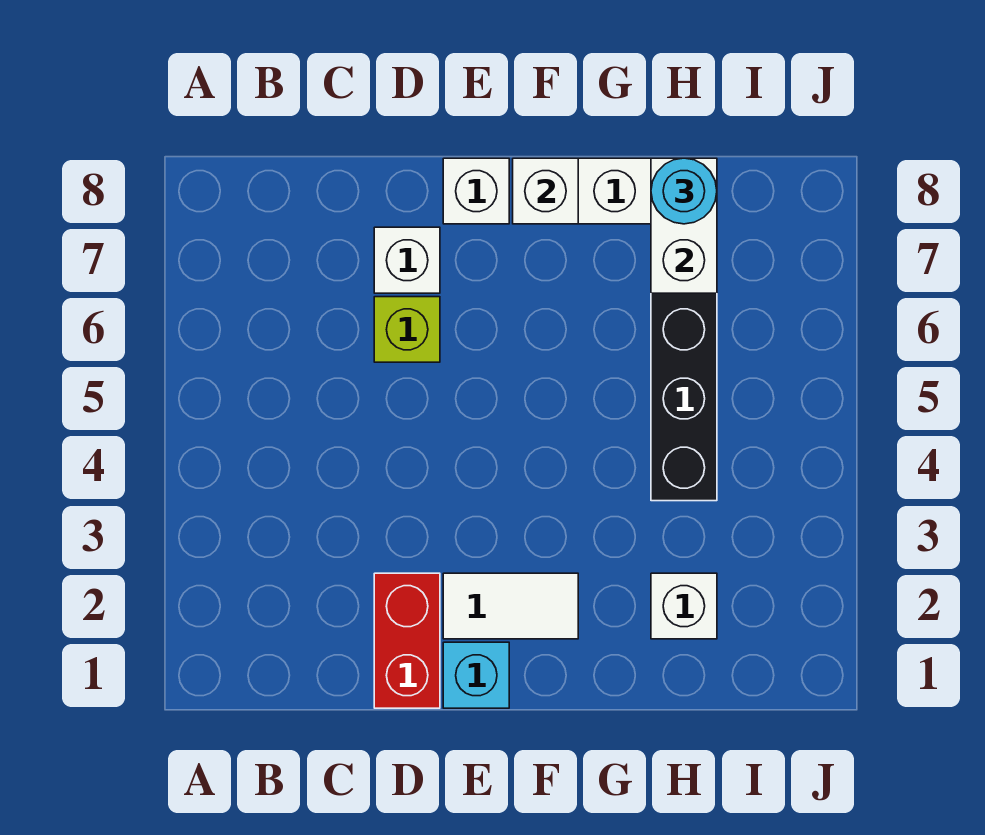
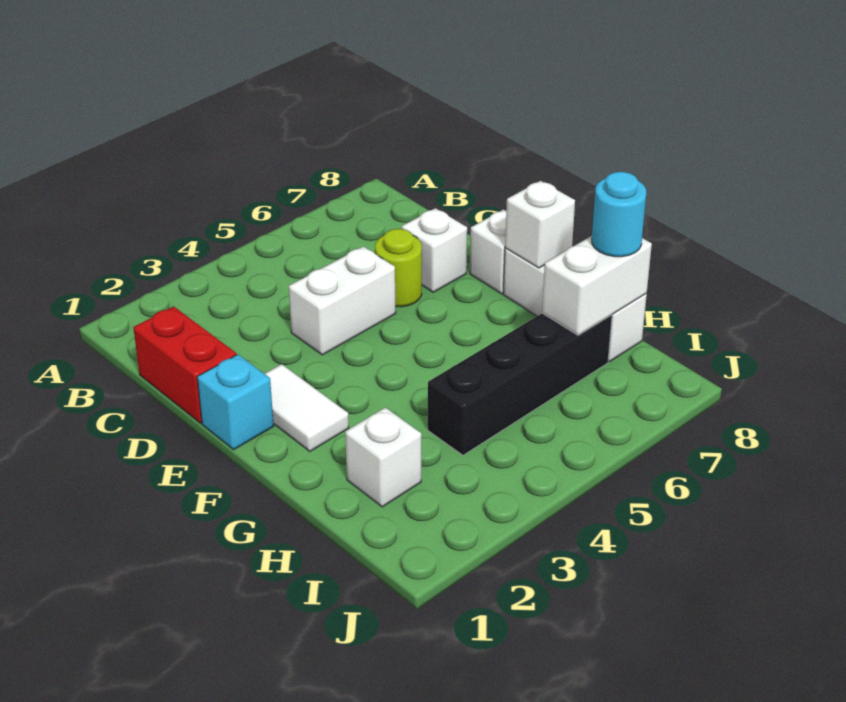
red 1x2 brick [374,573,440,708] -> red 1x2 brick turned to [133,306,237,423]
none -> white 1x2 brick [289,246,396,355]
lime 1x1 brick [374,297,440,362] -> lime 1x1 round brick [375,229,422,307]

